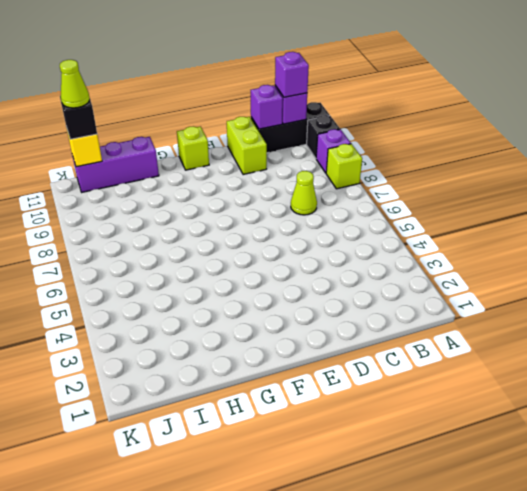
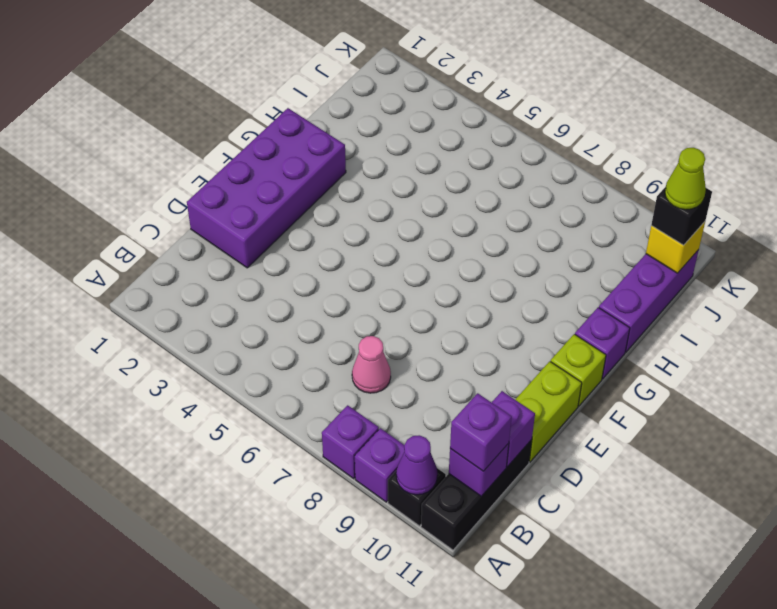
lime 1x1 brick [326,144,362,189] -> purple 1x1 brick [322,405,379,479]
none -> purple 1x1 cone [396,435,438,495]
lime 1x1 cone [291,171,317,215] -> pink 1x1 cone [352,336,391,393]
none -> purple 2x4 brick [187,108,346,268]
lime 1x2 brick [227,117,267,175] -> lime 1x2 brick turned to [515,361,582,462]
none -> purple 1x1 brick [575,307,630,379]

